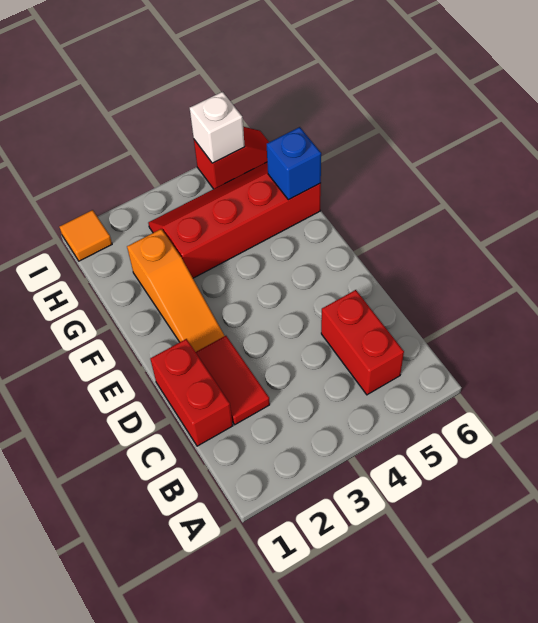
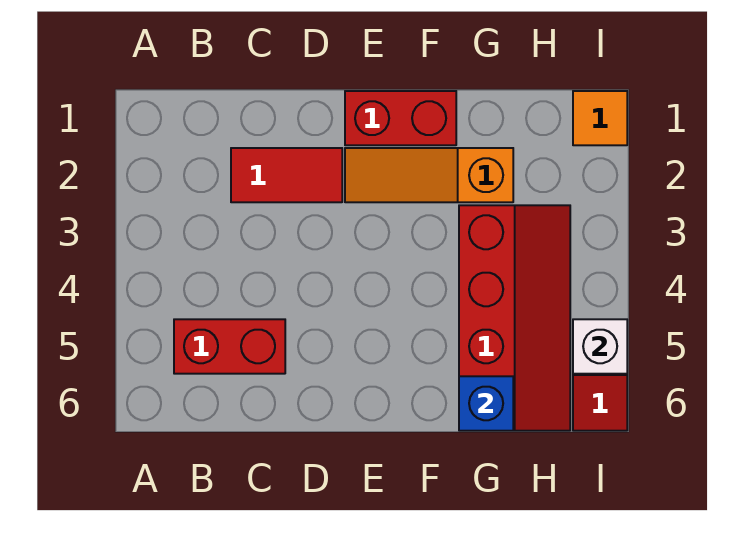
red 1x2 brick [150,339,233,446] -> red 1x2 brick moved to [345,91,456,145]

